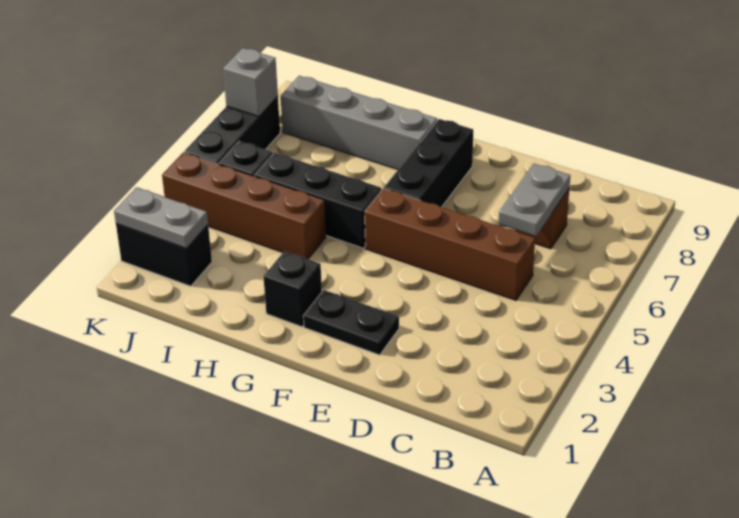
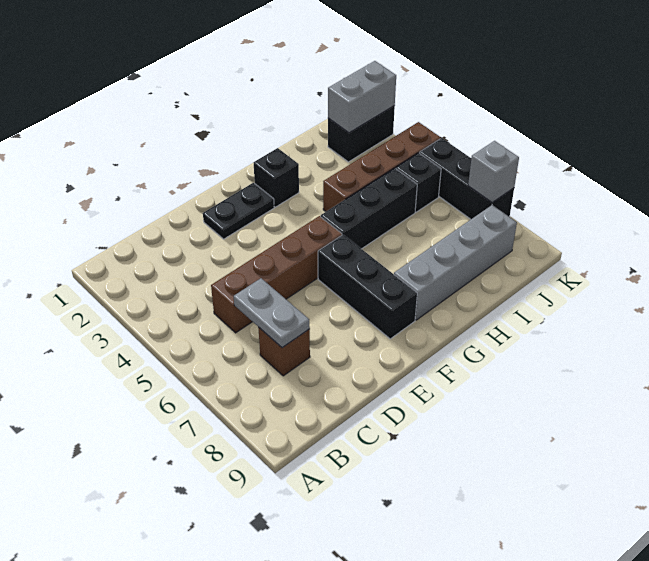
grey 1x2 plate [114,187,208,248] -> grey 1x2 brick [328,61,396,133]

